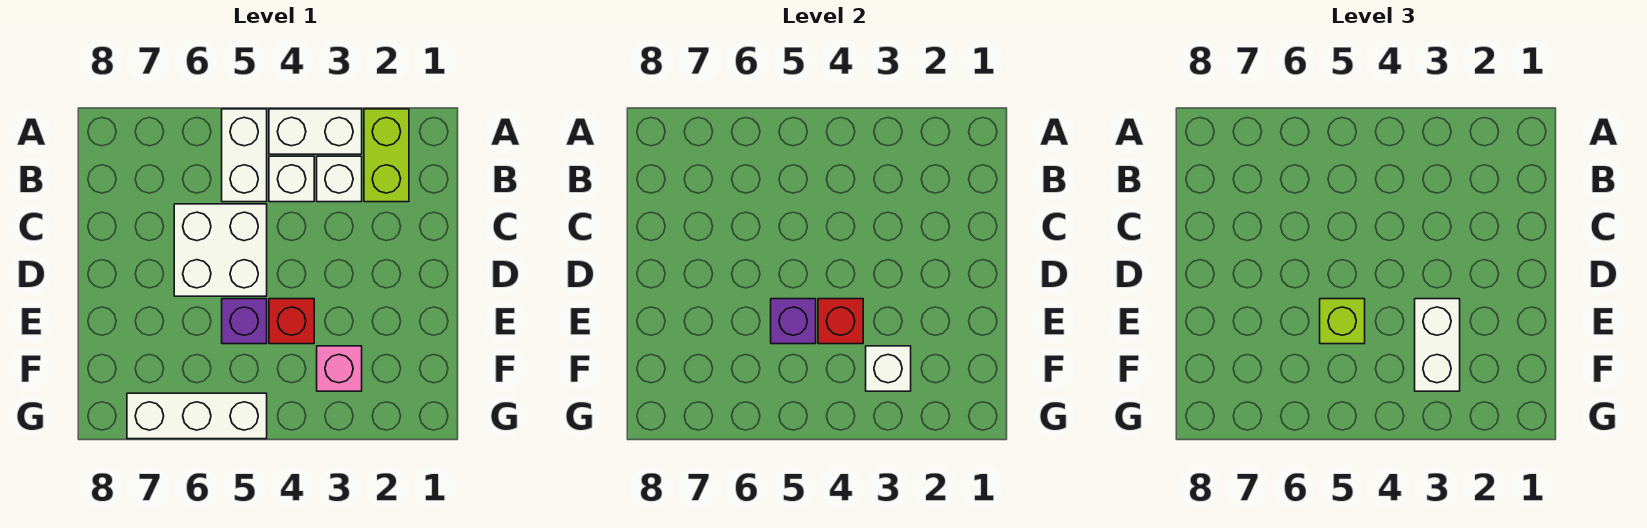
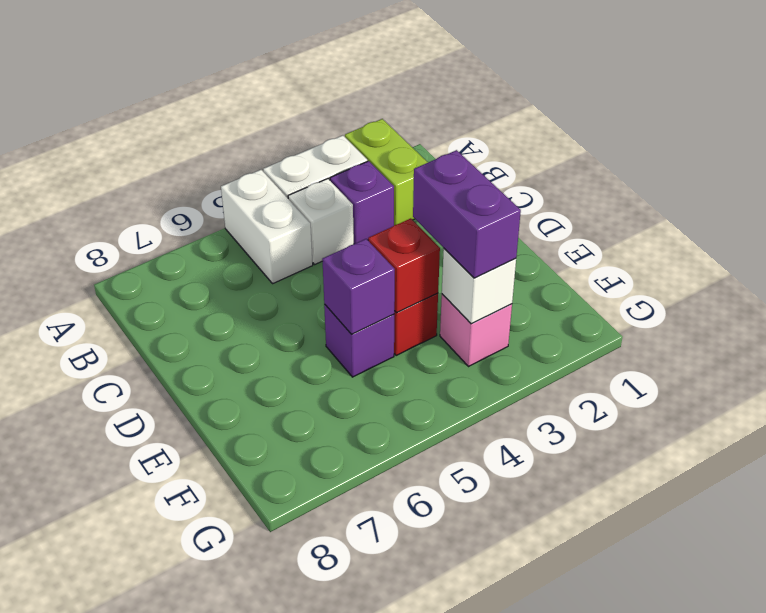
white 1x1 brick [317,156,362,202] -> purple 1x1 brick [330,161,394,244]
white 2x2 brick [174,204,267,296] -> none
white 1x2 brick [1415,299,1460,391] -> purple 1x2 brick [413,150,521,278]
lime 1x1 brick [1320,299,1365,344] -> none
white 1x3 brick [127,393,267,439] -> none

